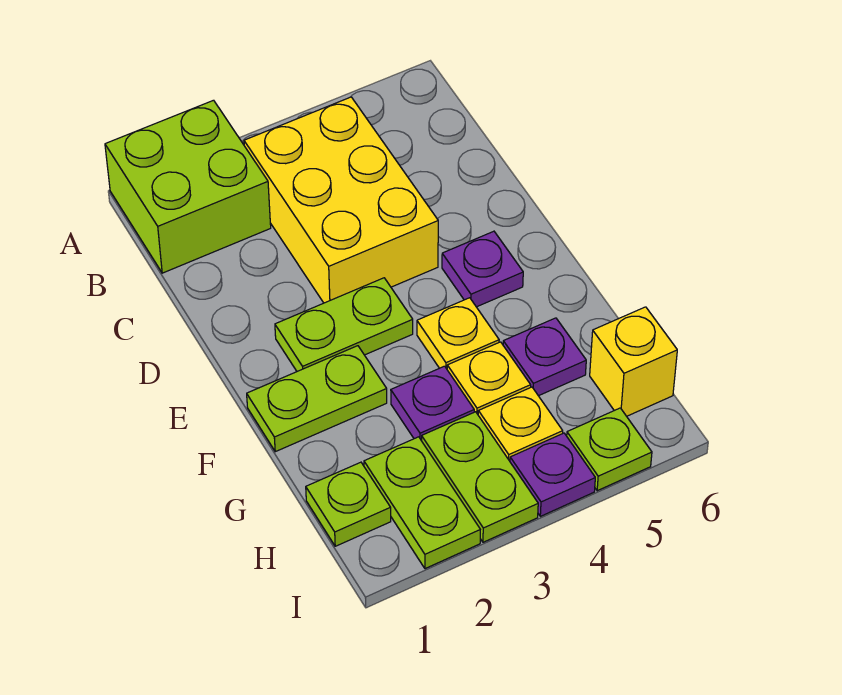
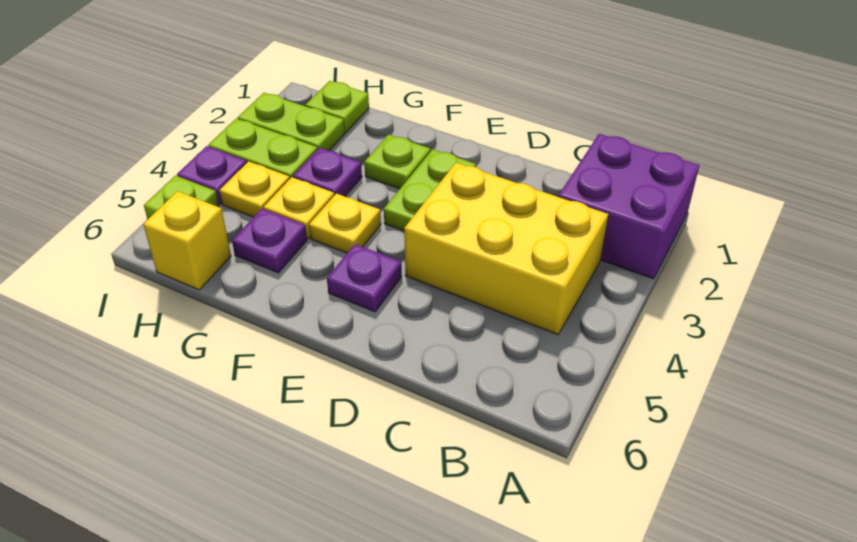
lime 2x2 brick [105,100,271,273] -> purple 2x2 brick [558,134,700,279]
lime 1x2 plate [247,346,387,452] -> lime 1x1 plate [364,134,430,189]

